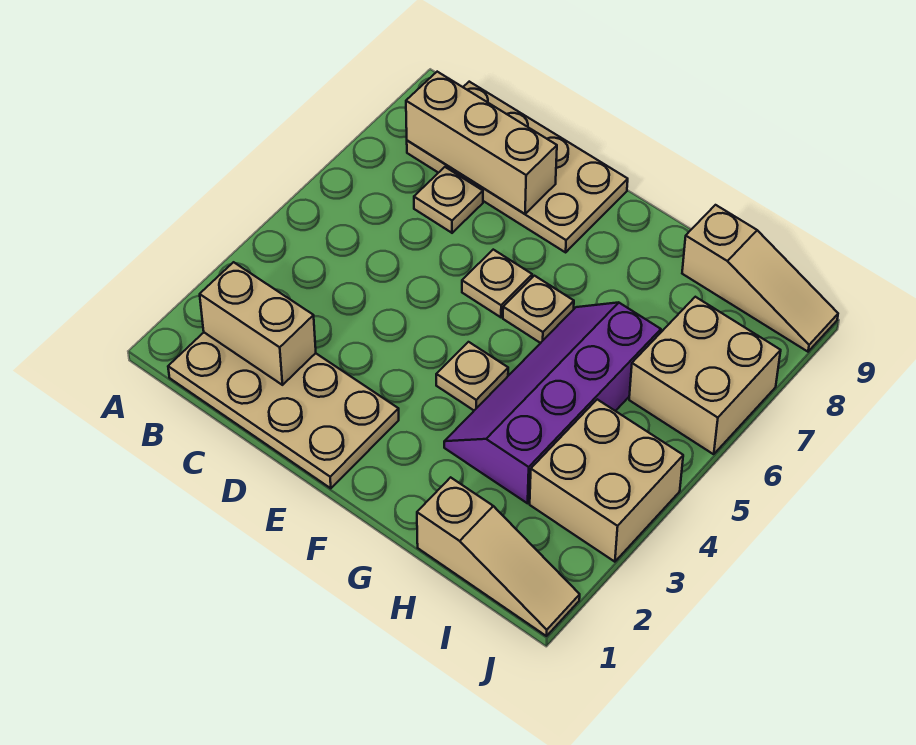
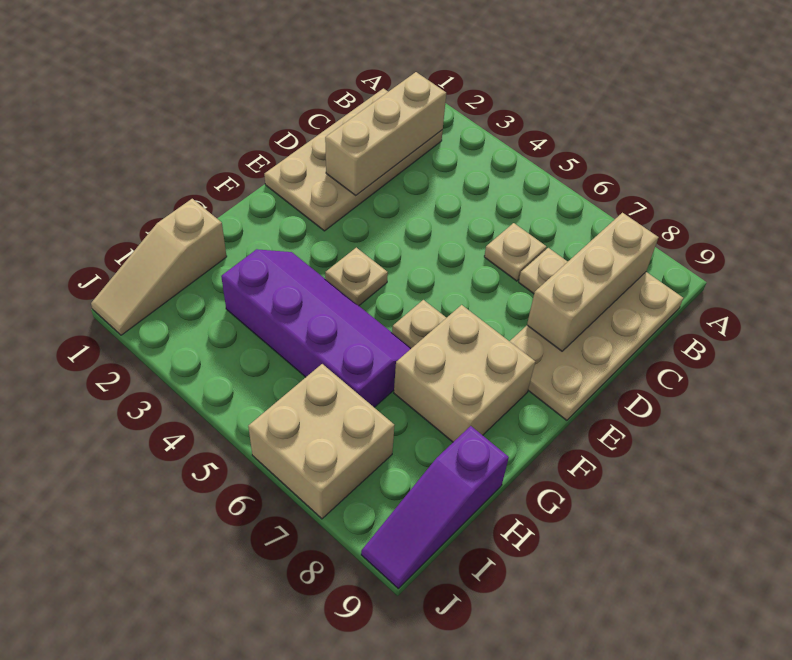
tan 1x2 brick [200,262,316,385] -> tan 1x3 brick [325,72,446,195]
tan 1x1 plate [462,250,532,317] -> tan 1x1 plate moved to [484,223,546,281]
tan 1x3 slope [682,205,838,352] -> purple 1x3 slope [361,426,509,588]
tan 2x2 brick [530,399,683,562] -> tan 2x2 brick moved to [394,305,535,442]

